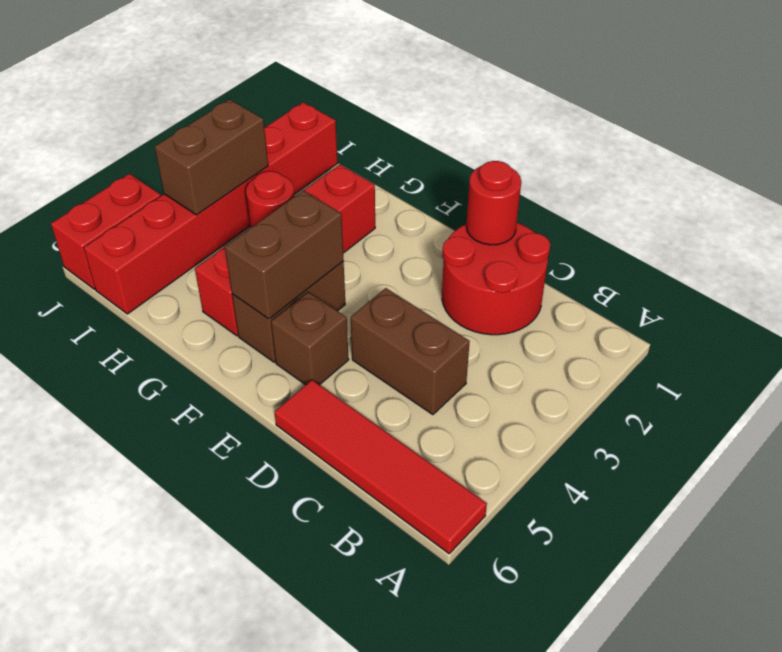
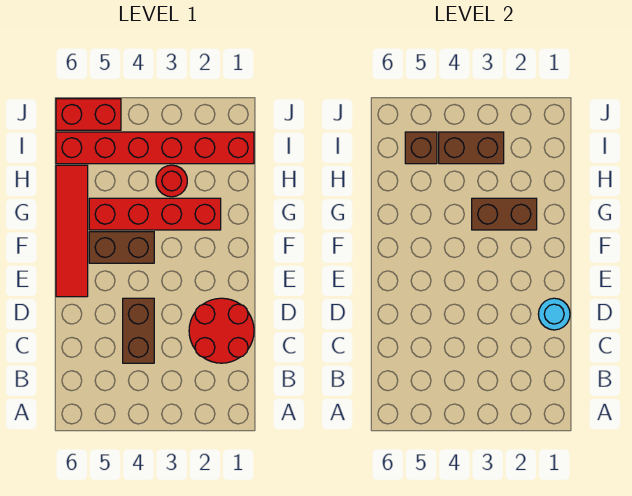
red 1x4 tile [275,380,487,554] -> red 1x4 tile moved to [56,165,88,297]
red 1x1 round brick [466,161,521,245] -> cyan 1x1 round brick [538,298,570,330]
brown 1x1 brick [271,292,349,385] -> brown 1x1 brick moved to [405,132,437,164]
brown 1x2 brick [225,190,344,319] -> brown 1x2 brick moved to [472,198,537,230]

